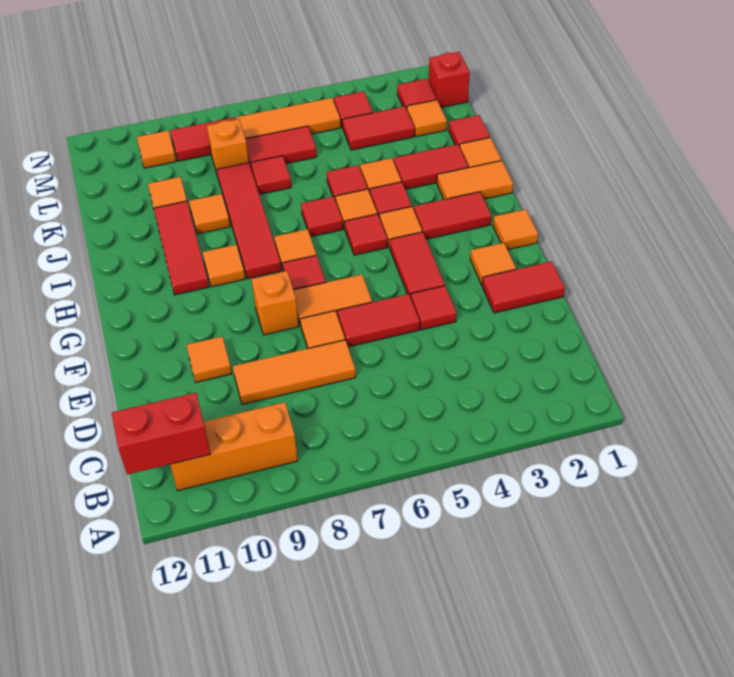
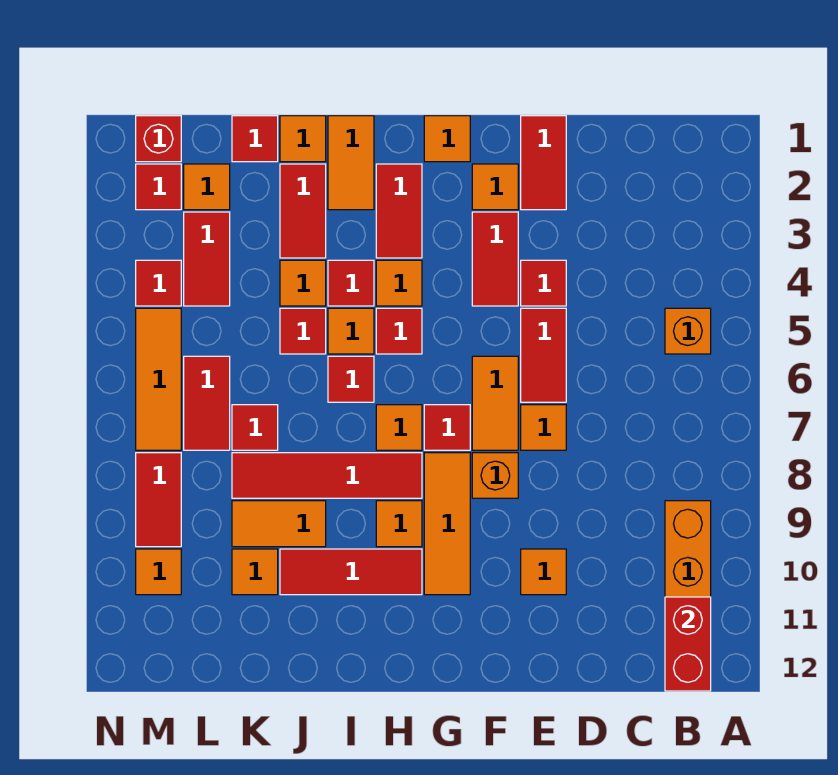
orange 1x3 tile [233,340,356,405] -> orange 1x3 tile moved to [424,453,470,595]
red 1x2 tile [390,232,445,297] -> red 1x2 tile turned to [472,212,518,306]
orange 1x1 tile [189,194,230,234] -> orange 1x2 tile [232,501,326,547]
orange 1x1 brick [207,119,249,176] -> orange 1x1 brick moved to [665,308,711,354]

